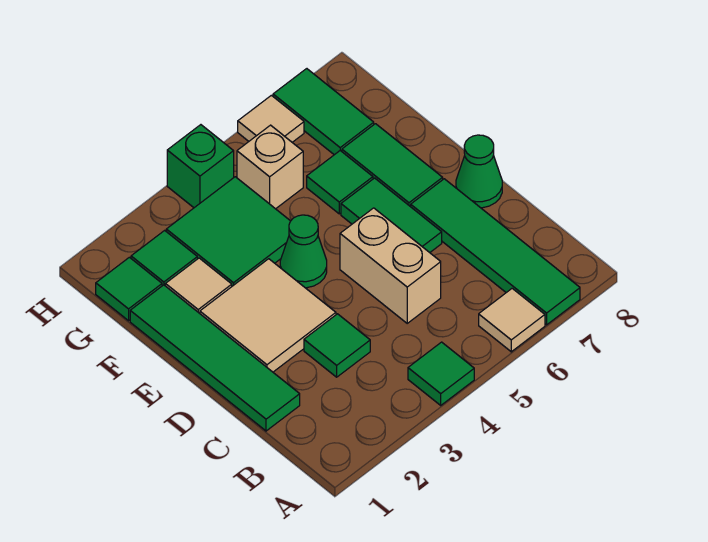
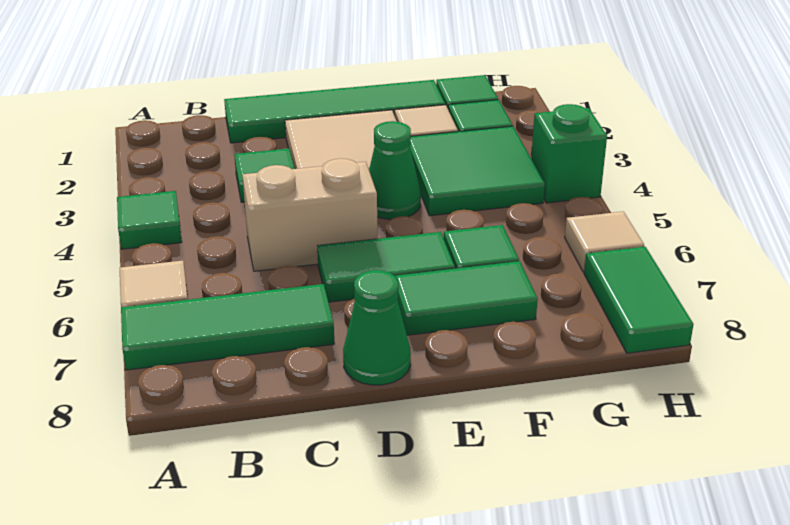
green 1x4 tile [411,179,580,325] -> green 1x3 tile [121,284,334,370]
tan 1x1 brick [237,125,303,209] -> none
green 1x2 tile [273,69,374,155] -> green 1x2 tile turned to [584,247,694,353]

